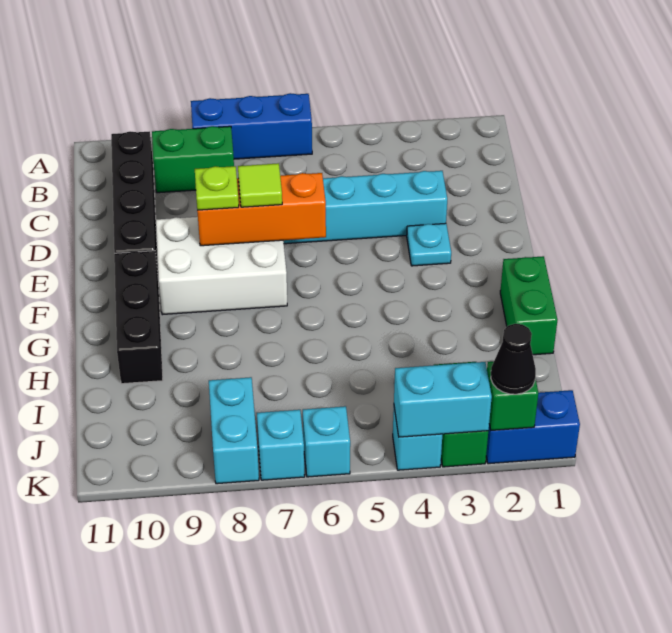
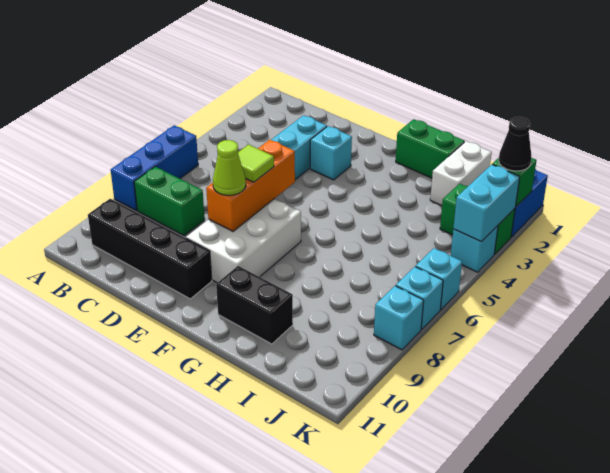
green 1x2 brick [152,126,234,193] -> green 1x2 brick turned to [134,167,205,236]
cyan 1x1 plate [407,223,451,266] -> cyan 1x1 brick [310,126,352,180]
lime 1x1 plate [195,166,239,210] -> lime 1x1 cone [213,140,246,195]
black 1x3 brick [114,251,163,384] -> black 1x2 brick [216,266,293,344]
none -> white 1x2 brick [430,141,492,206]
cyan 1x2 brick [209,377,259,484] -> cyan 1x1 brick [374,286,424,350]

